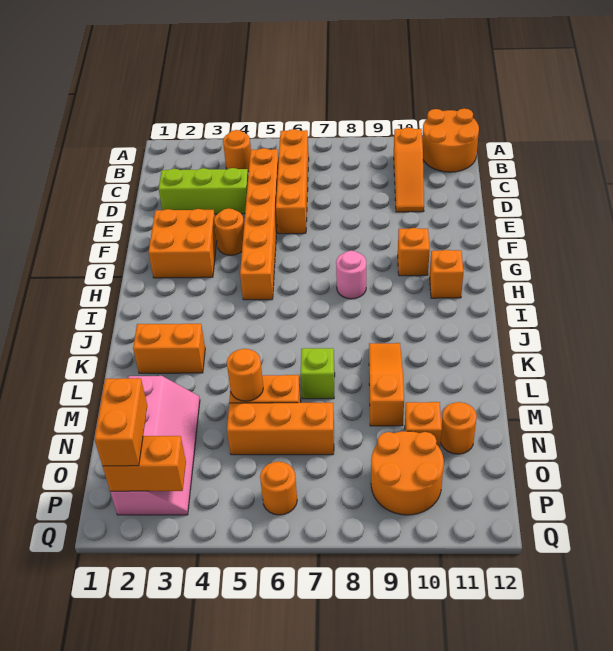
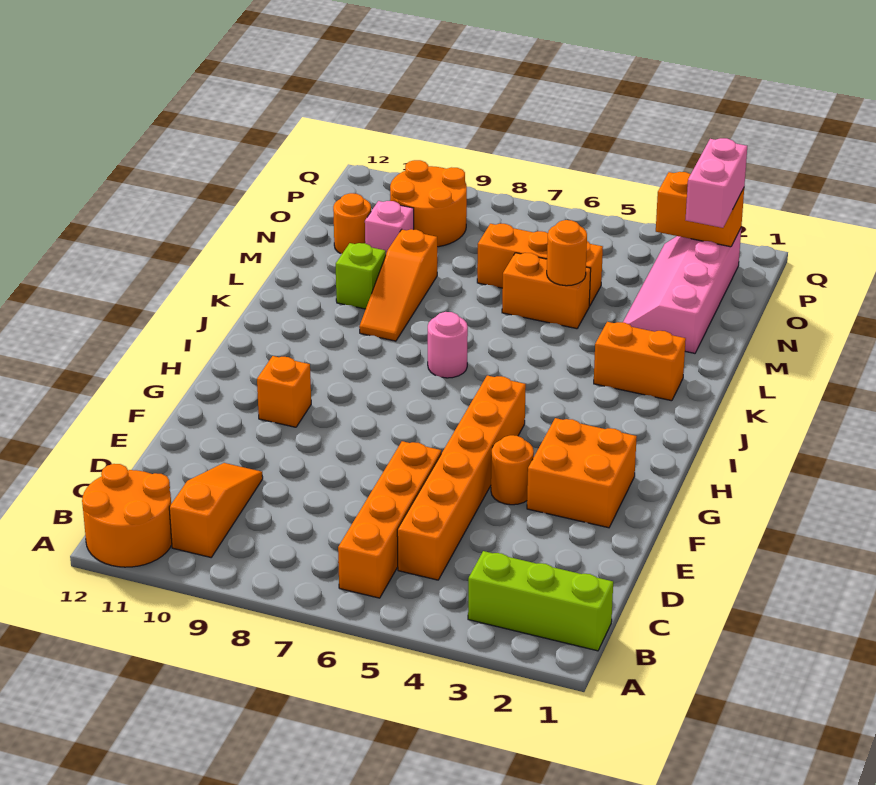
orange 1x1 round brick [223,130,251,172] -> none
lime 1x3 brick [159,168,248,214] -> lime 1x3 brick moved to [468,551,613,651]
pink 1x1 round brick [336,251,366,299] -> pink 1x1 round brick moved to [428,312,468,378]
orange 1x1 brick [430,250,463,298] -> none
lime 1x1 brick [301,348,335,399] -> lime 1x1 brick moved to [336,243,386,309]
orange 1x1 brick [405,402,442,448] -> pink 1x1 brick [365,201,414,253]
orange 1x2 brick [95,378,147,466] -> pink 1x2 brick [686,138,747,228]
orange 1x1 round brick [260,462,297,515] -> none

